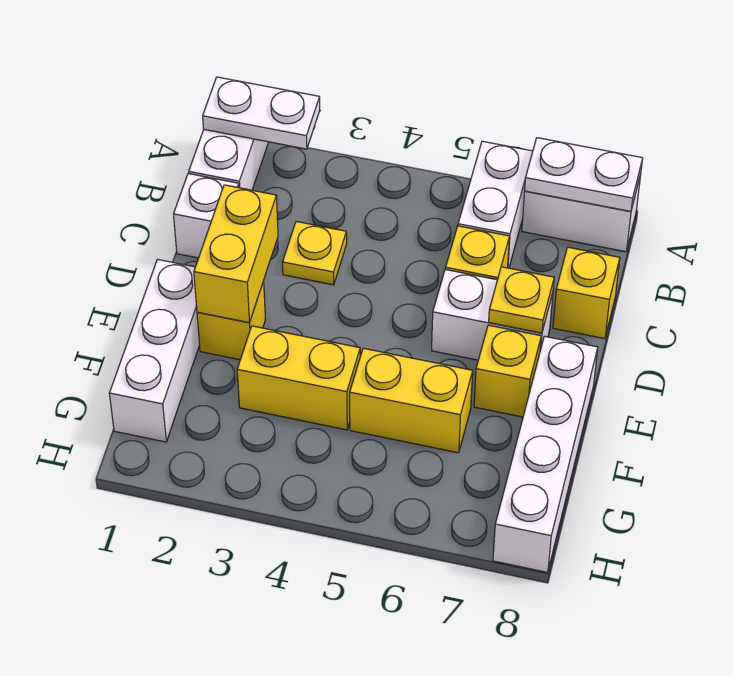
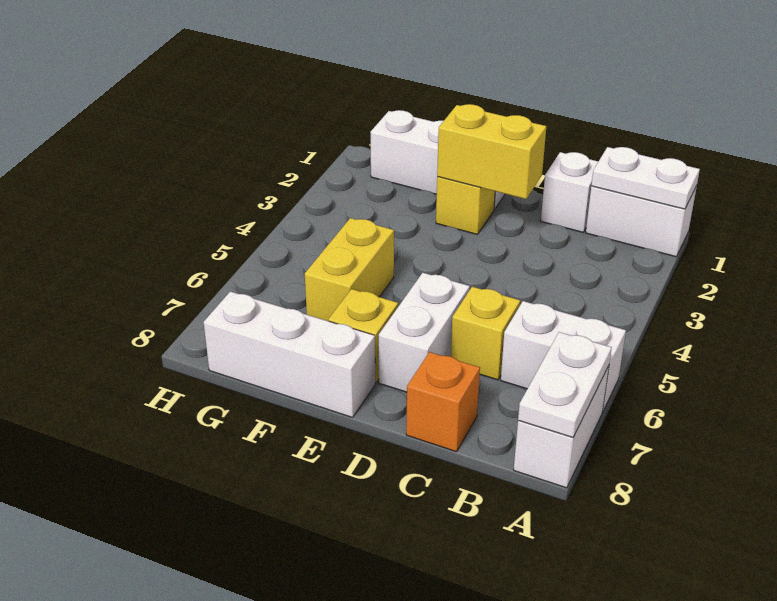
white 1x2 plate [203,77,320,149] -> white 1x2 plate turned to [591,147,700,209]
yellow 1x1 plate [282,221,347,285] -> none
yellow 1x1 brick [553,247,620,339] -> orange 1x1 brick [406,352,480,452]
yellow 1x1 plate [489,267,554,333] -> none
white 1x4 brick [493,336,598,573] -> white 1x3 brick [204,292,375,418]
yellow 1x2 brick [237,326,360,430] -> none

